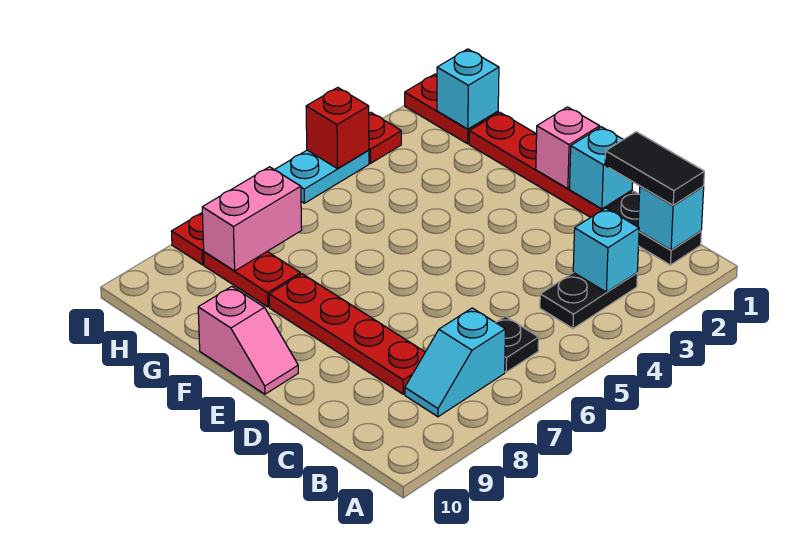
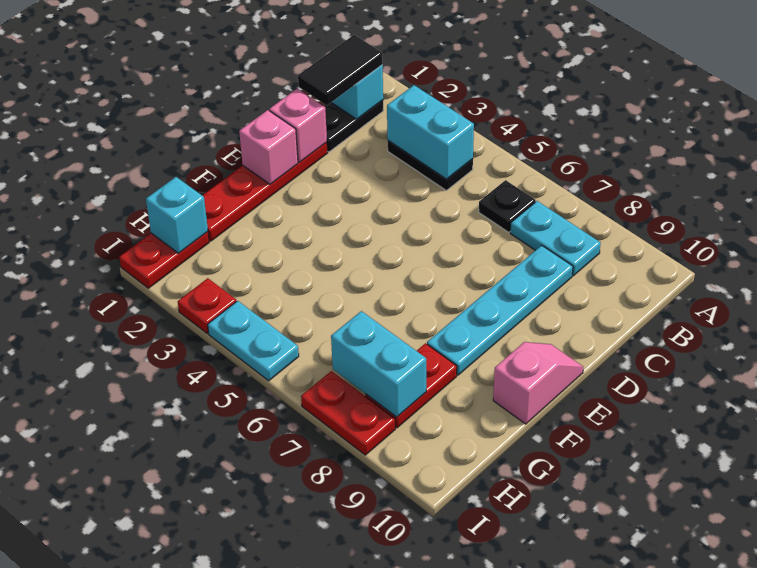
cyan 1x1 brick [573,208,639,292] -> cyan 1x2 brick [387,85,474,179]
cyan 1x2 slope [405,308,505,417] -> cyan 1x2 plate [510,201,601,276]
red 1x4 plate [269,274,425,394] -> cyan 1x4 plate [427,245,573,375]
cyan 1x1 brick [569,127,633,209] -> pink 1x1 brick [269,89,327,162]
pink 1x2 brick [202,167,302,271] -> cyan 1x2 brick [331,311,426,417]
red 1x1 brick [306,87,369,169] -> none

